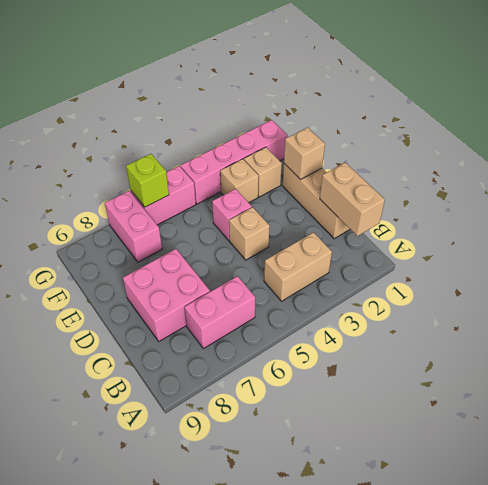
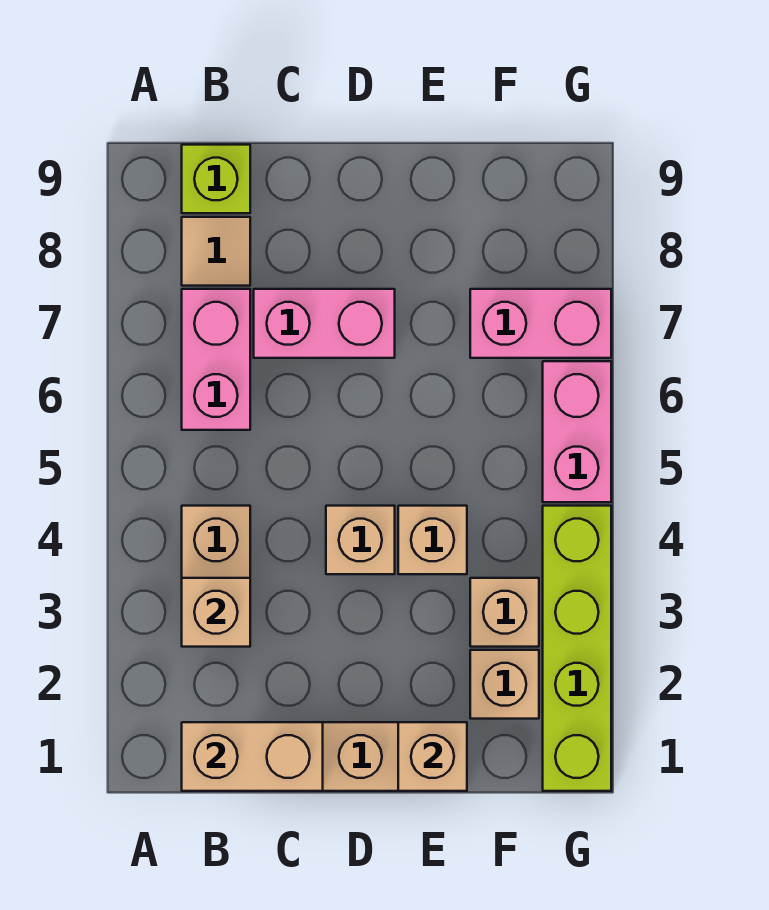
none -> tan 1x1 brick [182,578,250,647]
none -> tan 1x1 tile [182,217,250,286]
pink 2x2 brick [123,249,210,341] -> pink 1x2 brick [254,289,395,358]
pink 1x1 brick [212,189,252,241] -> tan 1x1 brick [398,506,467,574]
pink 1x4 brick [181,120,287,204] -> lime 1x4 brick [543,506,611,791]
lime 1x1 brick [126,154,169,207] -> lime 1x1 brick moved to [182,145,250,213]

